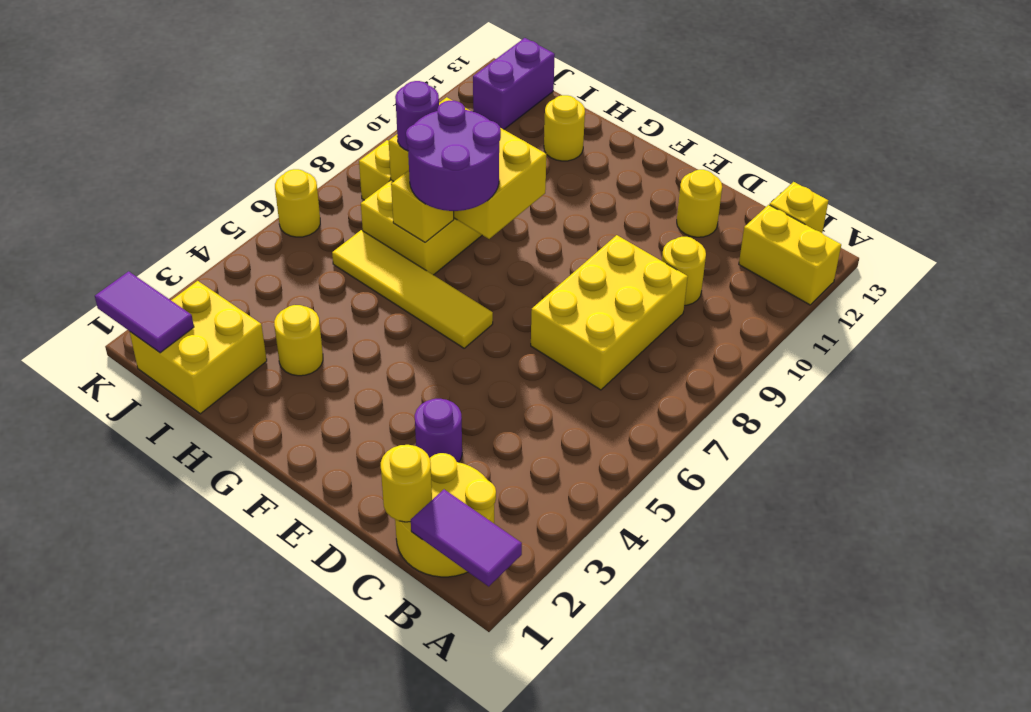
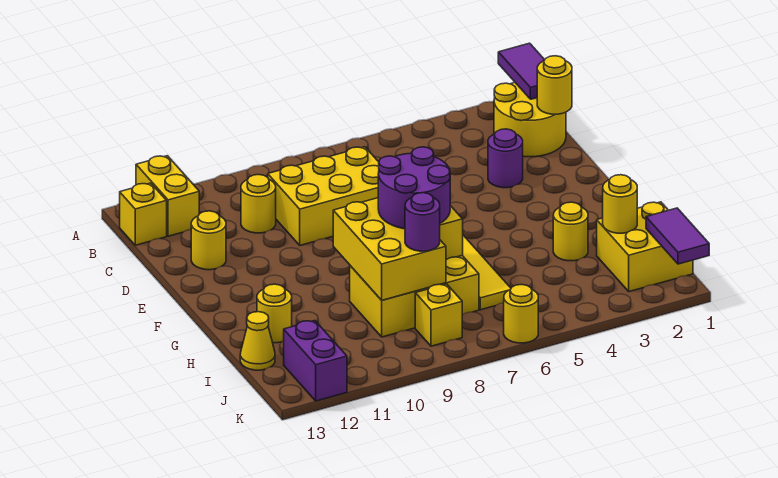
none -> yellow 1x1 round brick [603,175,637,233]
none -> yellow 1x1 cone [240,312,275,370]
purple 1x2 brick [473,38,555,129] -> purple 1x2 brick turned to [284,321,347,401]

